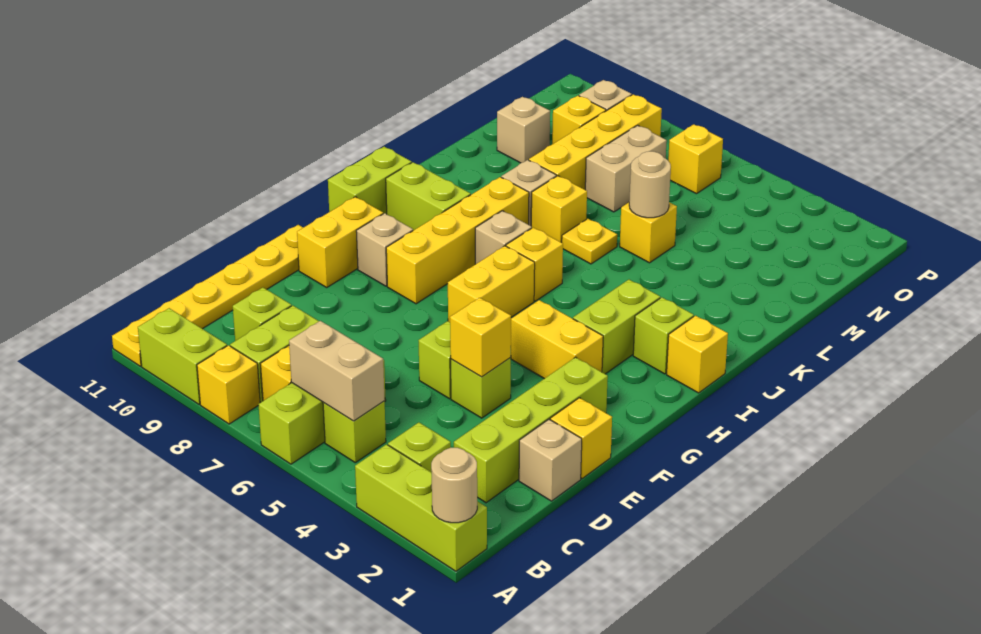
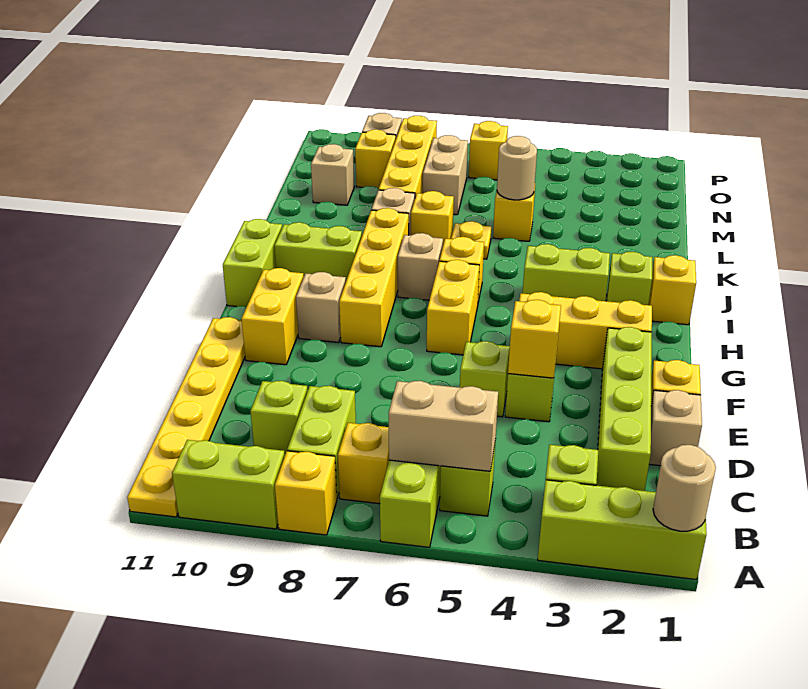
yellow 1x2 brick [511,300,603,379] -> yellow 1x3 brick [519,292,652,369]
lime 1x2 brick [573,280,660,374] -> lime 1x2 brick turned to [522,244,610,301]

